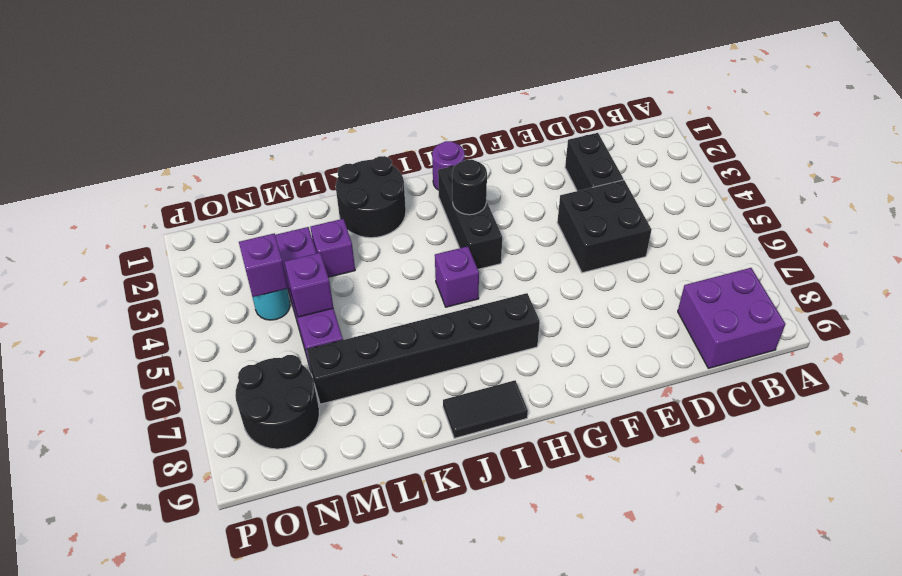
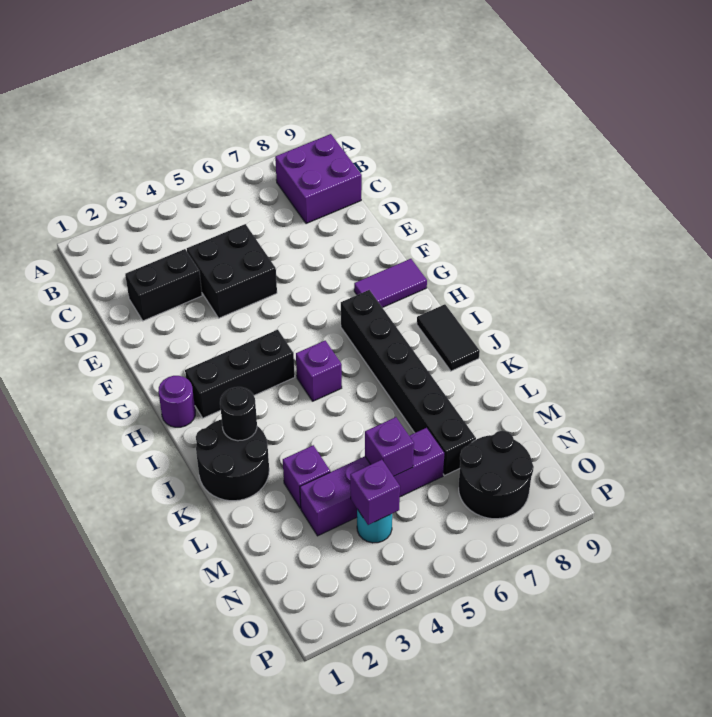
none -> purple 1x2 tile [354,259,427,308]
black 1x1 round brick [452,159,487,215] -> black 1x1 round brick moved to [220,387,257,441]

